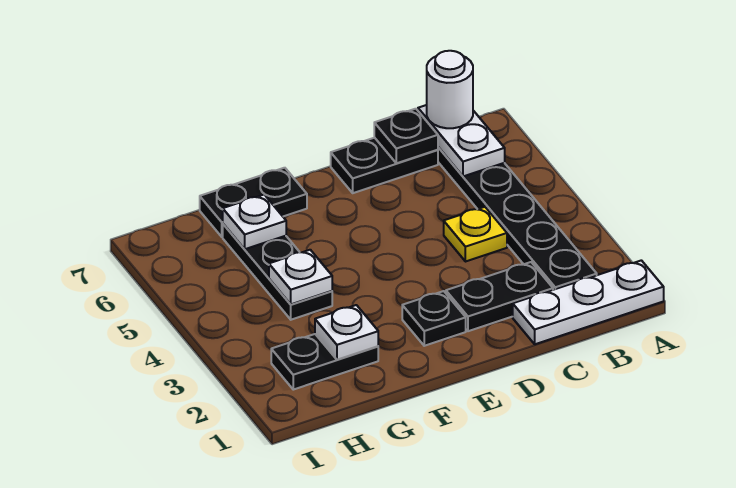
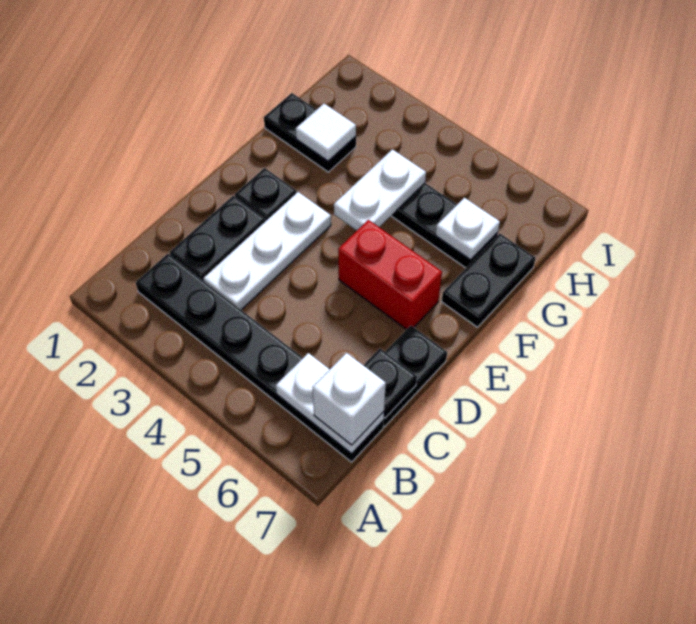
white 1x3 plate [513,260,664,344] -> white 1x3 plate moved to [203,192,331,310]
white 1x1 round brick [427,51,473,128] -> white 1x1 brick [312,353,386,445]
yellow 1x1 plate [444,207,507,262] -> none
none -> red 1x2 brick [338,220,442,330]
black 1x2 plate [271,334,378,390] -> black 1x2 plate turned to [264,93,356,172]
white 1x1 plate [315,305,378,360] -> white 1x1 tile [296,104,356,161]
white 1x1 plate [269,250,332,304] -> white 1x2 plate [334,149,426,231]

